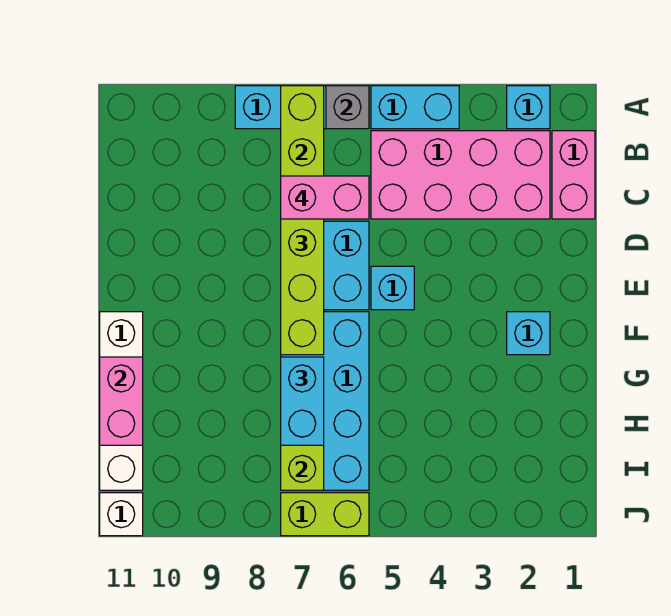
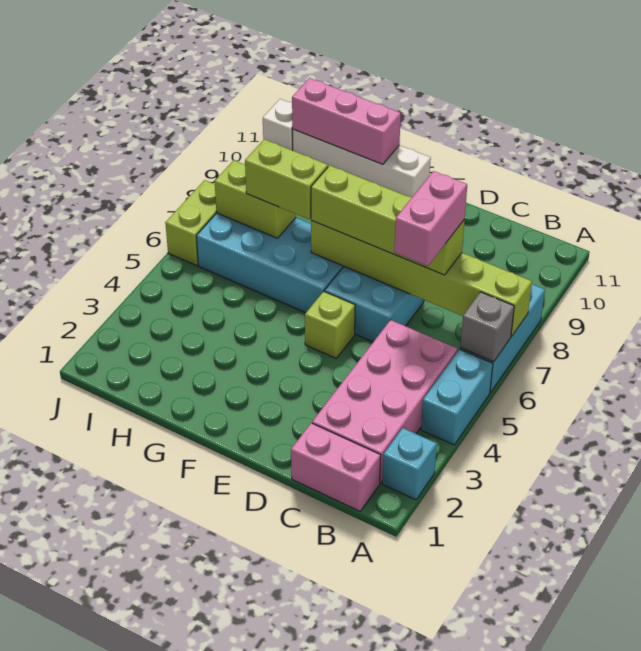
cyan 1x1 brick [371,266,414,310] -> lime 1x1 brick [305,291,355,358]
cyan 1x1 brick [507,312,550,355] -> none
cyan 1x2 brick [281,357,324,445] -> lime 1x2 brick [245,139,328,219]
pink 1x2 brick [100,357,143,445] -> pink 1x3 brick [292,78,401,165]

